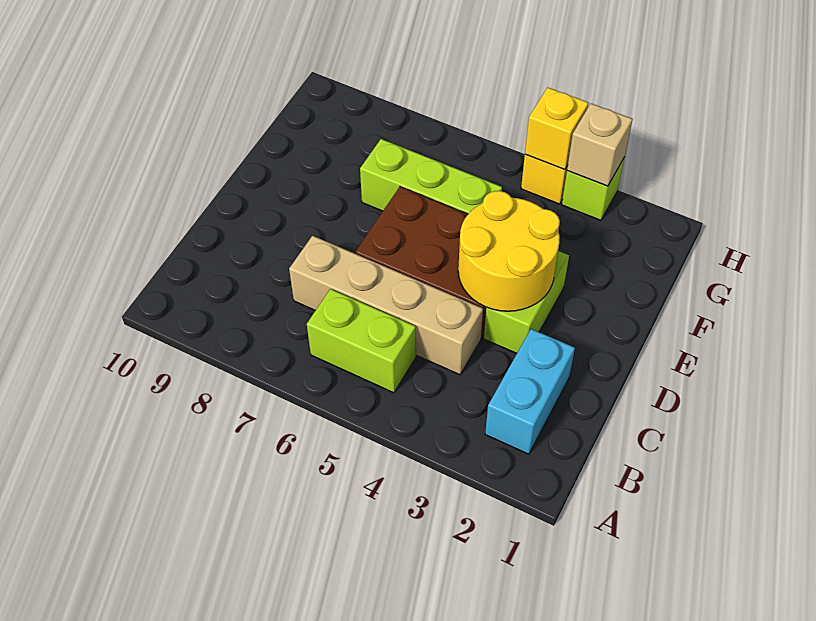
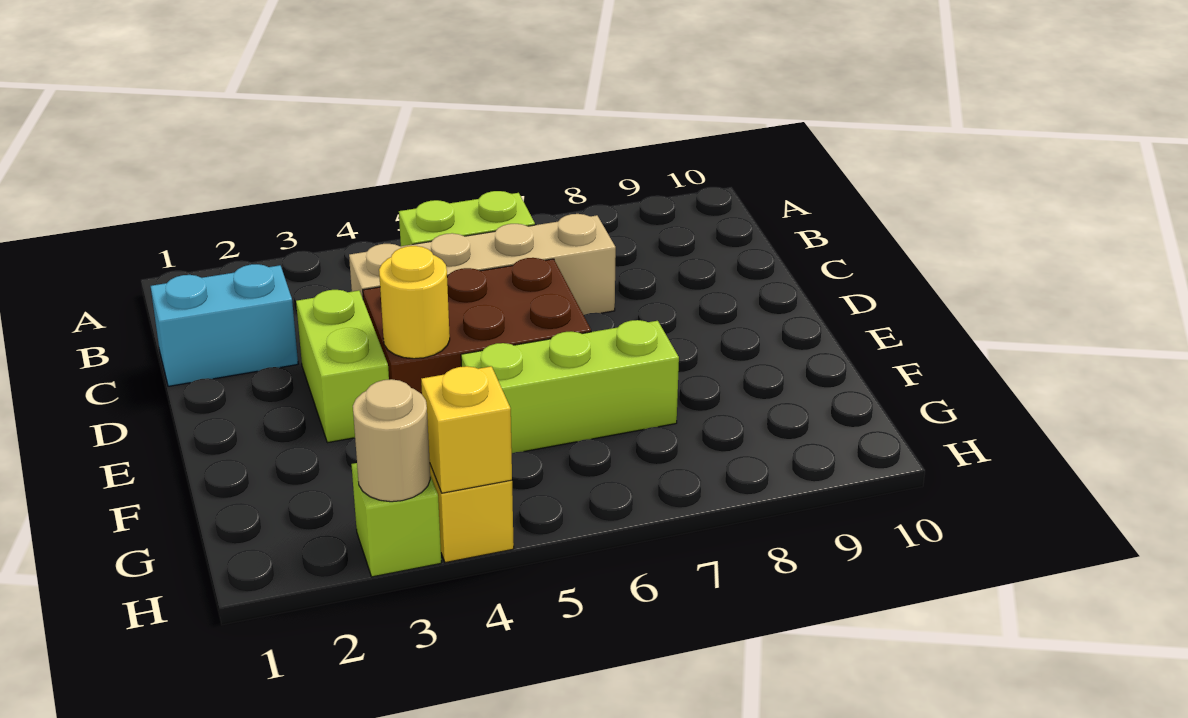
cyan 1x2 brick [485,329,575,454] -> cyan 1x2 brick turned to [151,264,298,386]
yellow 2x2 round brick [458,191,560,311] -> yellow 1x1 round brick [379,246,450,359]
tan 1x1 brick [567,104,632,186] -> tan 1x1 round brick [353,379,430,502]

